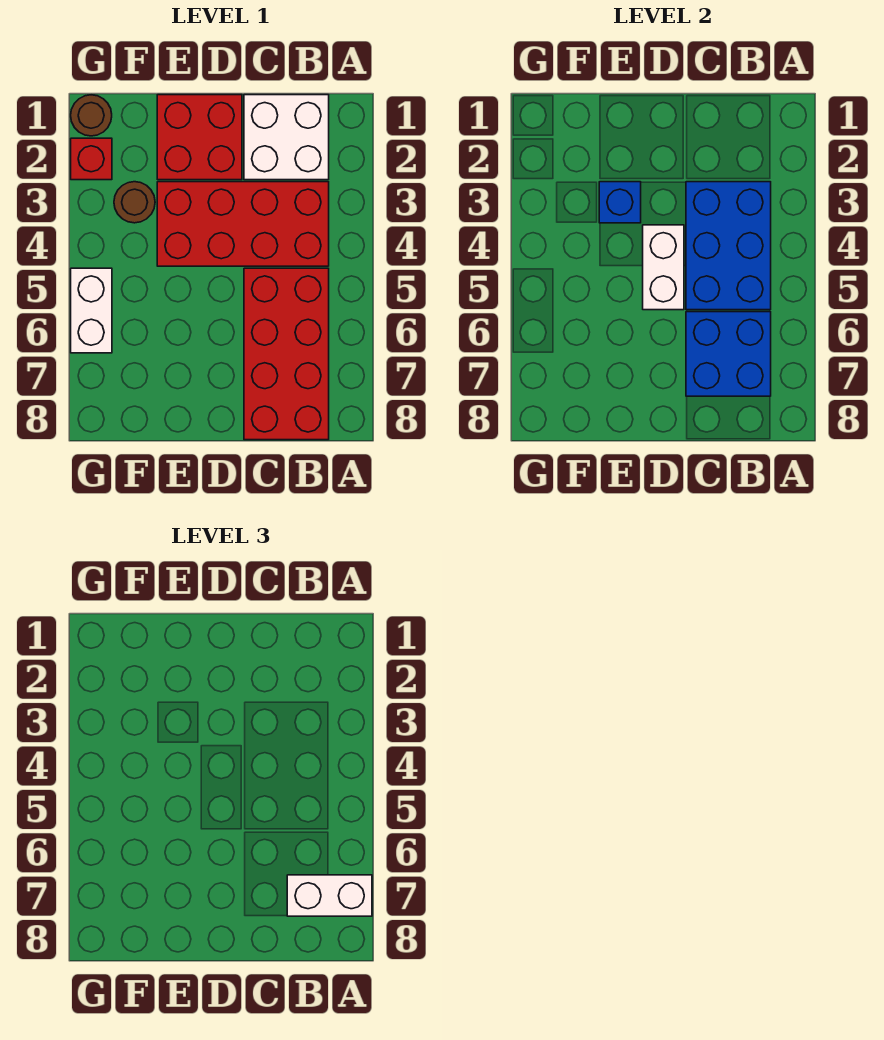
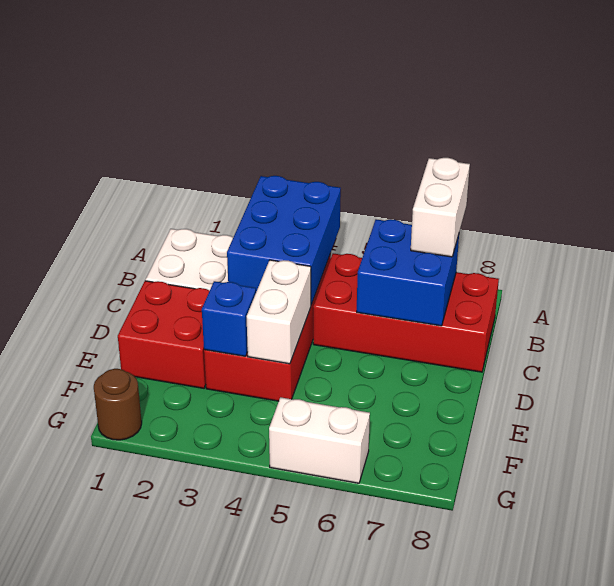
blue 2x3 brick [686,182,771,310] -> blue 2x3 brick turned to [227,176,341,305]
white 1x2 brick [643,225,684,310] -> white 1x2 brick turned to [247,260,311,364]
brown 1x1 round brick [114,182,155,223] -> none
red 1x1 brick [71,138,112,180] -> none

